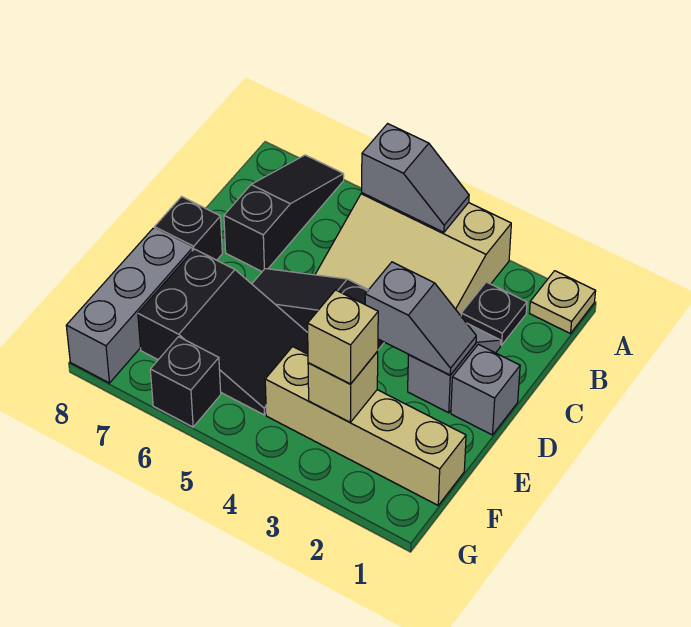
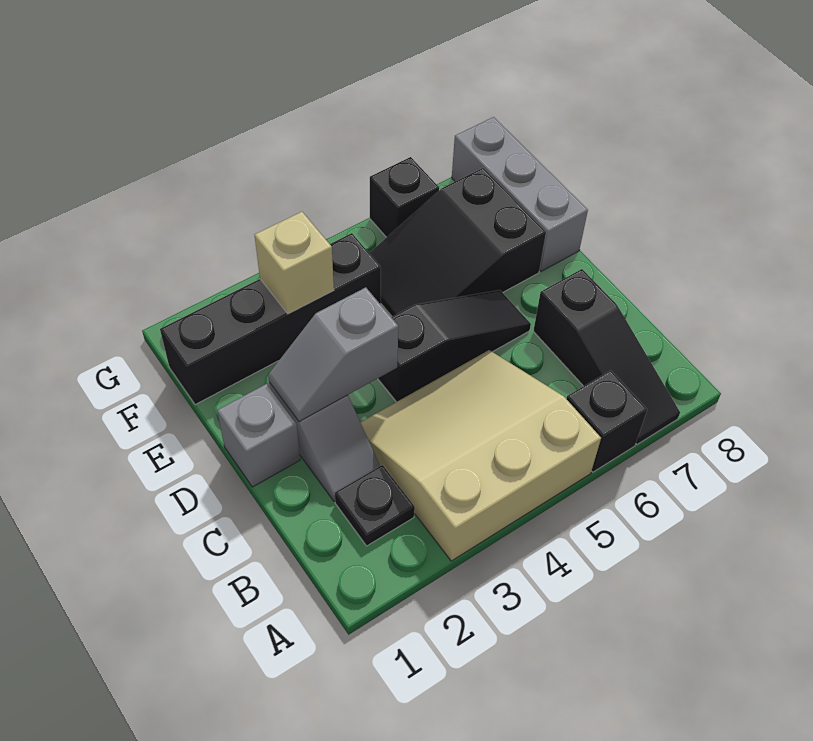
tan 1x1 plate [530,271,596,334] -> none
grey 1x2 slope [362,124,469,232] -> none
black 1x1 brick [155,197,222,260] -> black 1x1 brick moved to [567,370,647,472]
tan 1x4 brick [265,347,466,505] -> black 1x4 brick [160,233,381,405]
tan 1x1 brick [308,290,378,384] -> none

